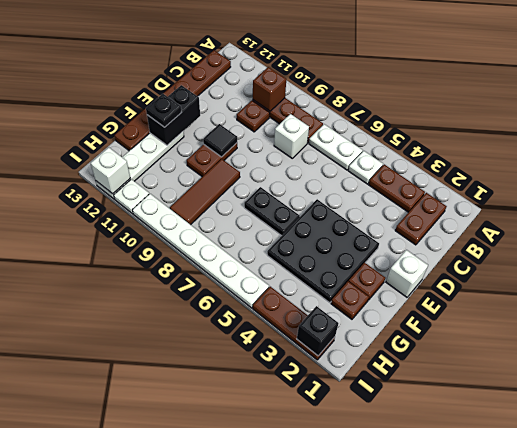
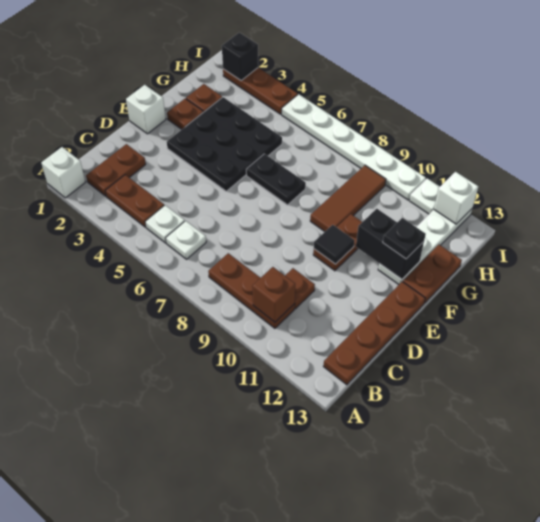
white 1x2 plate [309,124,363,170] -> white 1x1 plate [166,221,206,259]
white 1x1 brick [274,114,309,158] -> white 1x1 brick moved to [41,147,85,198]
black 1x2 brick [147,85,200,145] -> black 1x2 brick turned to [356,209,424,279]

